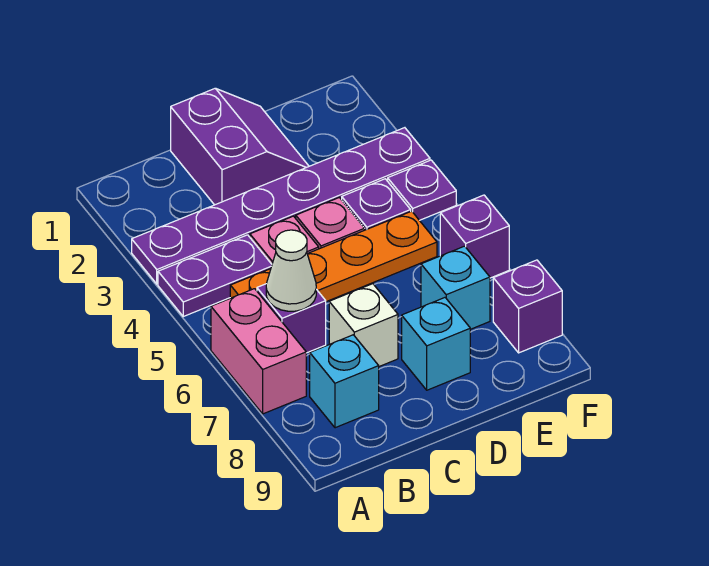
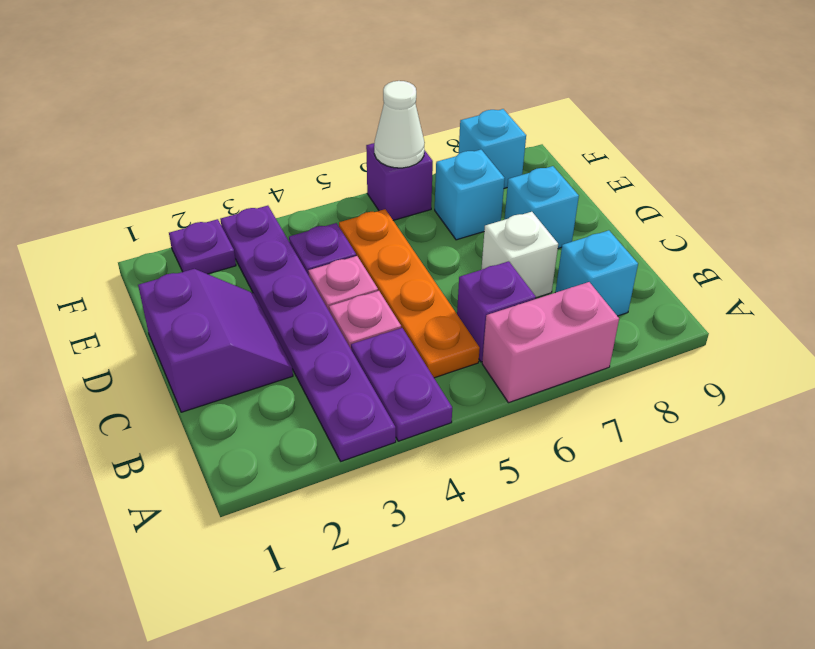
white 1x1 cone [266,230,316,311] -> white 1x1 cone moved to [374,81,425,168]
purple 2x2 slope [171,88,309,205] -> purple 2x2 slope turned to [138,269,293,412]
purple 1x1 plate [388,160,456,220] -> purple 1x1 plate moved to [169,219,236,274]
purple 1x1 brick [493,260,562,353] -> cyan 1x1 brick [459,109,526,188]

